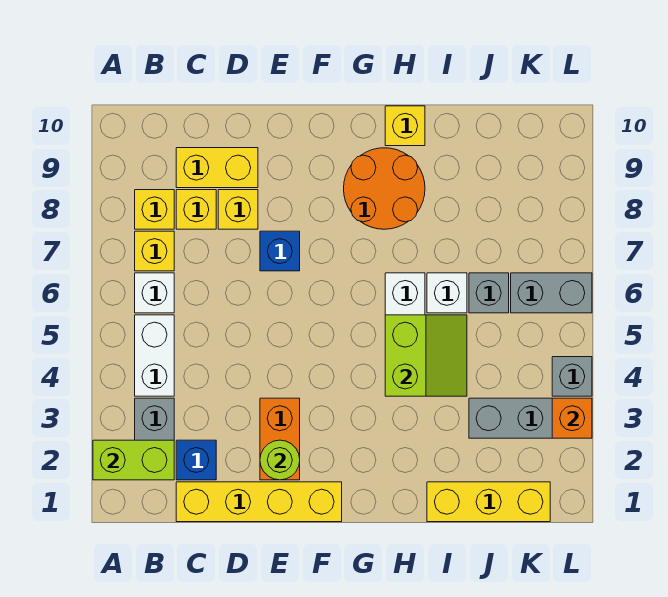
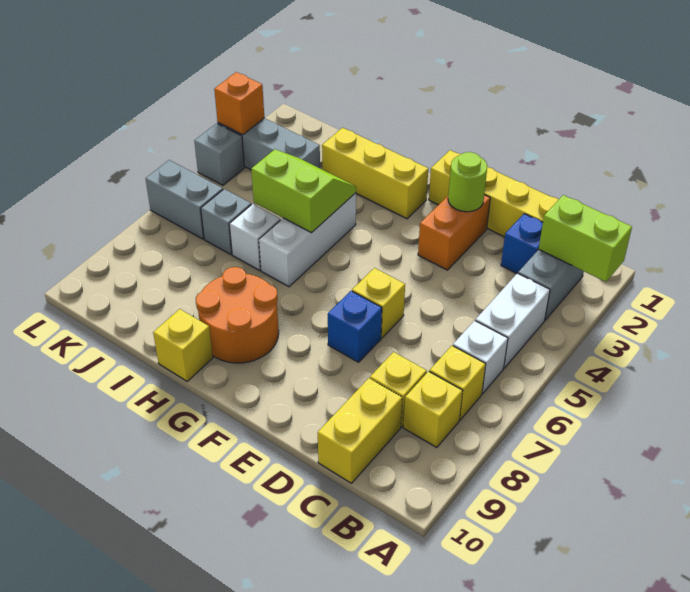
yellow 1x2 brick [176,148,258,188] -> yellow 1x2 brick turned to [318,378,402,483]
yellow 1x1 brick [218,190,258,229] -> yellow 1x1 brick moved to [352,268,405,338]
lime 2x2 slope [385,315,467,396] -> lime 2x2 slope turned to [251,149,356,233]
yellow 1x3 brick [427,482,550,522] -> yellow 1x3 brick moved to [322,128,428,219]

